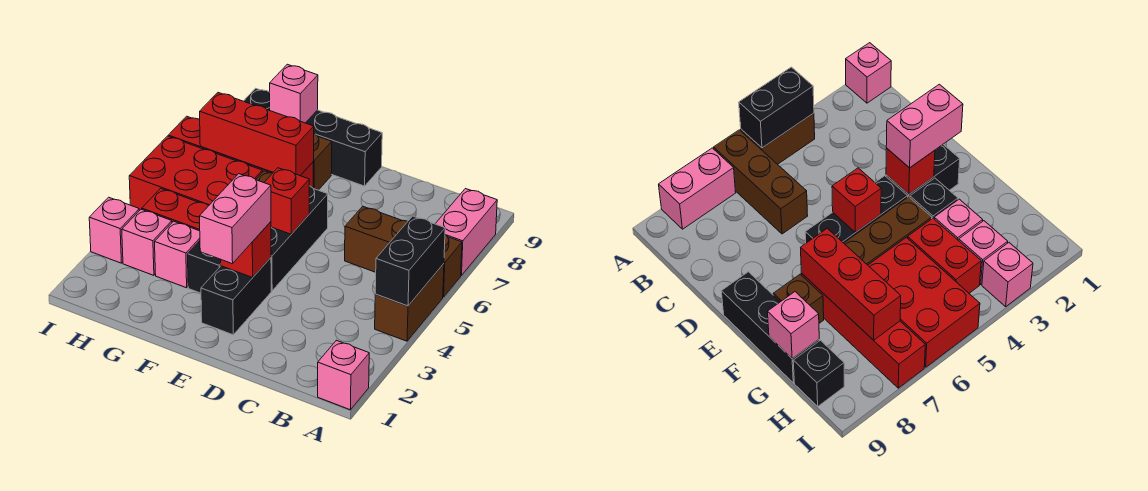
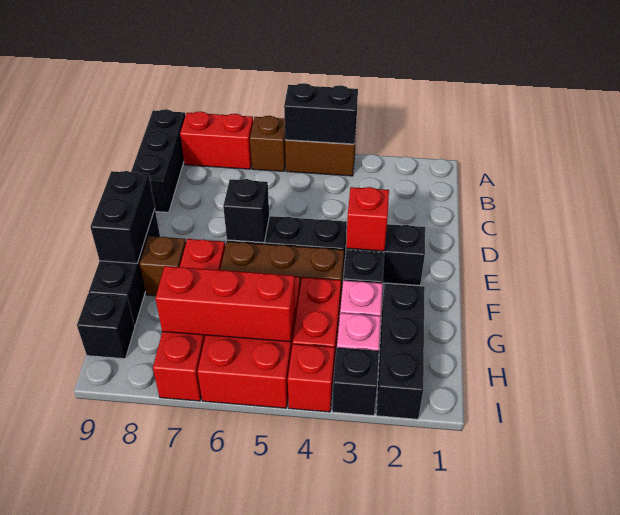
pink 1x1 brick [318,340,369,410] -> none
brown 1x3 brick [345,206,462,297] -> brown 1x1 brick [250,116,286,171]
pink 1x2 brick [436,189,497,276] -> red 1x2 brick [180,111,253,169]
none -> black 1x3 brick [131,109,185,212]
pink 1x2 brick [200,174,271,264] -> none
red 1x1 brick [264,168,309,234] -> red 1x1 brick moved to [288,344,335,412]
none -> black 1x1 brick [223,179,269,243]
none -> black 1x2 brick [90,171,155,263]
red 1x3 brick [200,93,314,175] -> red 1x3 brick turned to [155,266,295,342]
none -> black 1x3 brick [376,284,425,419]
pink 1x1 brick [270,64,318,123] -> none
pink 1x1 brick [89,197,139,263] -> black 1x1 brick [332,347,379,416]

